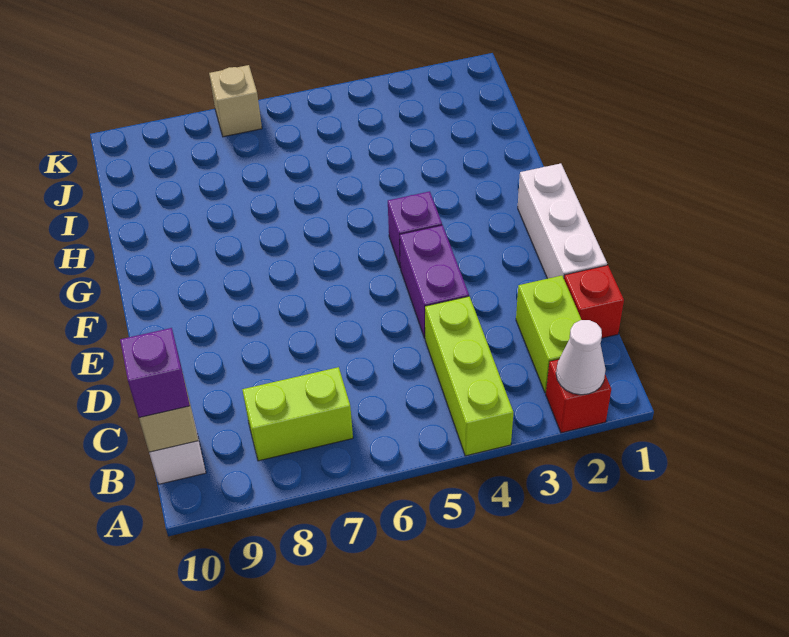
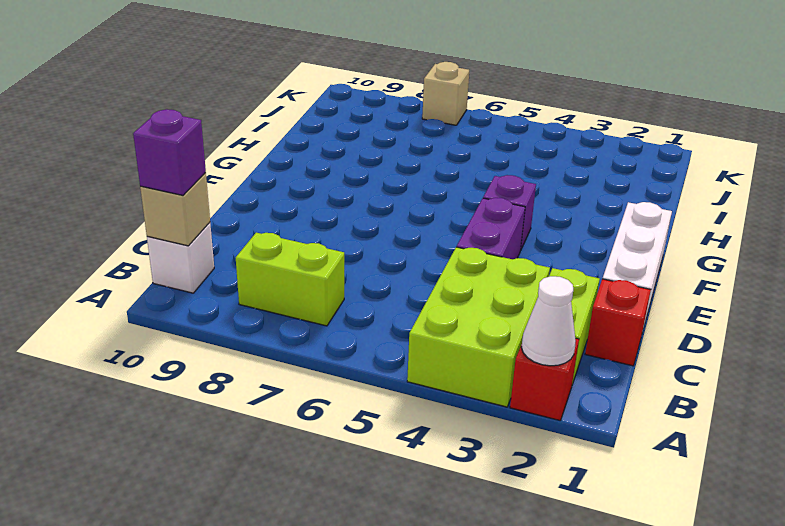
lime 1x3 brick [425,296,513,456] -> lime 2x3 brick [407,247,550,407]

